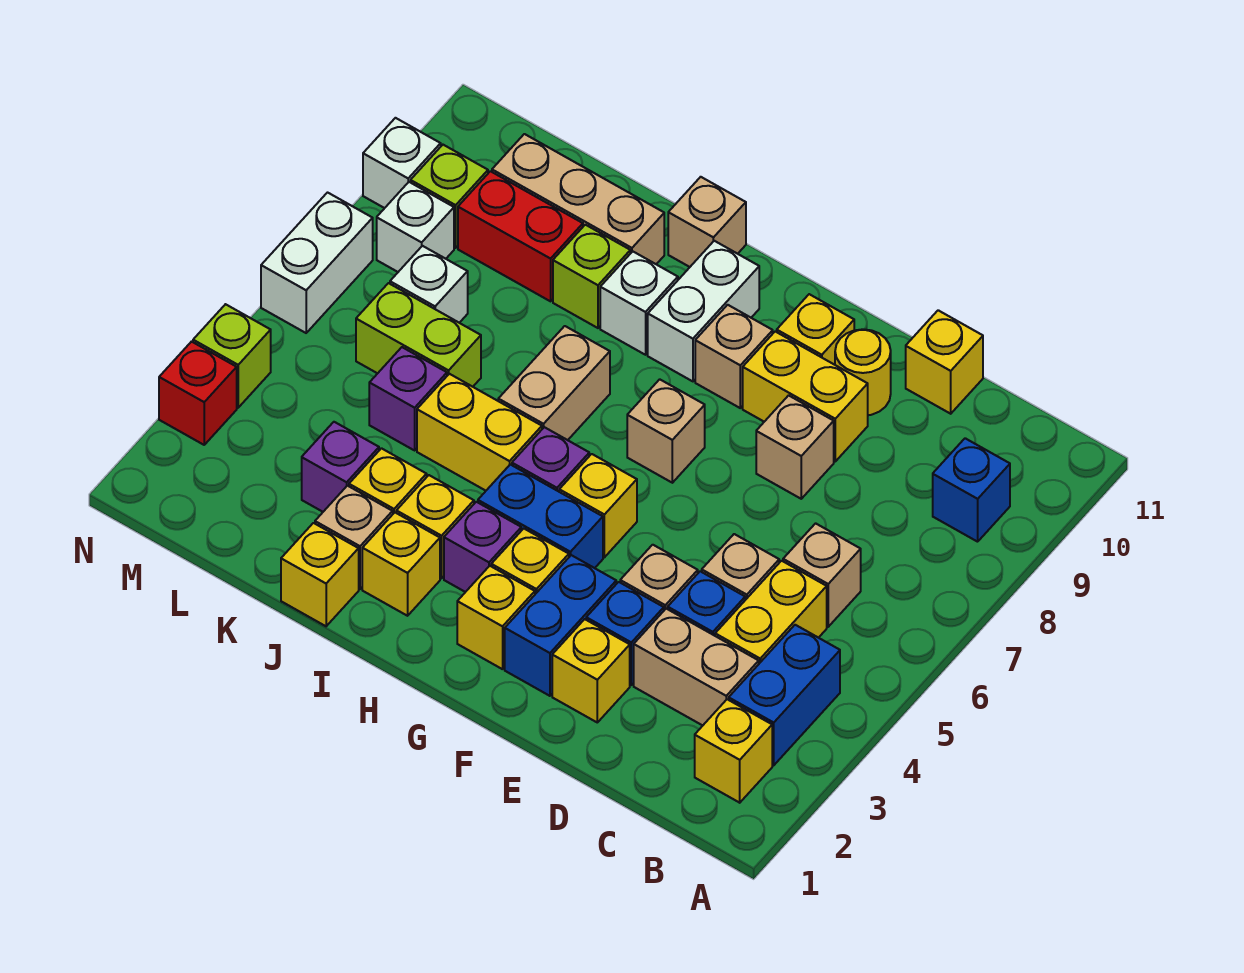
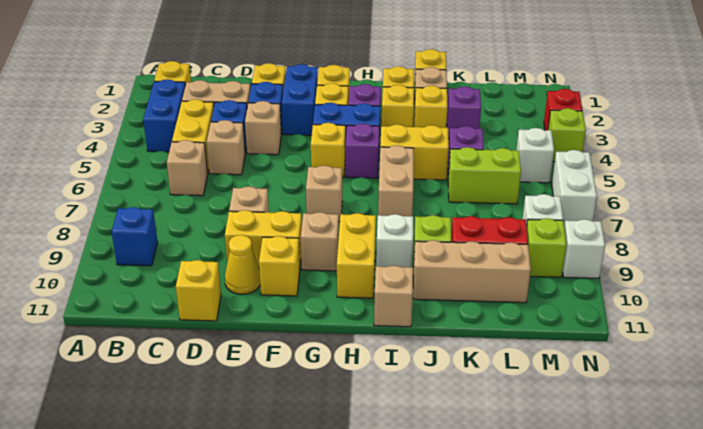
yellow 1x1 round brick [835,329,891,415] -> yellow 1x1 cone [225,235,260,294]
white 1x2 brick [648,241,759,381] -> yellow 1x2 brick [337,213,376,298]
white 1x1 brick [390,246,468,323] -> white 1x1 brick moved to [516,128,554,183]

